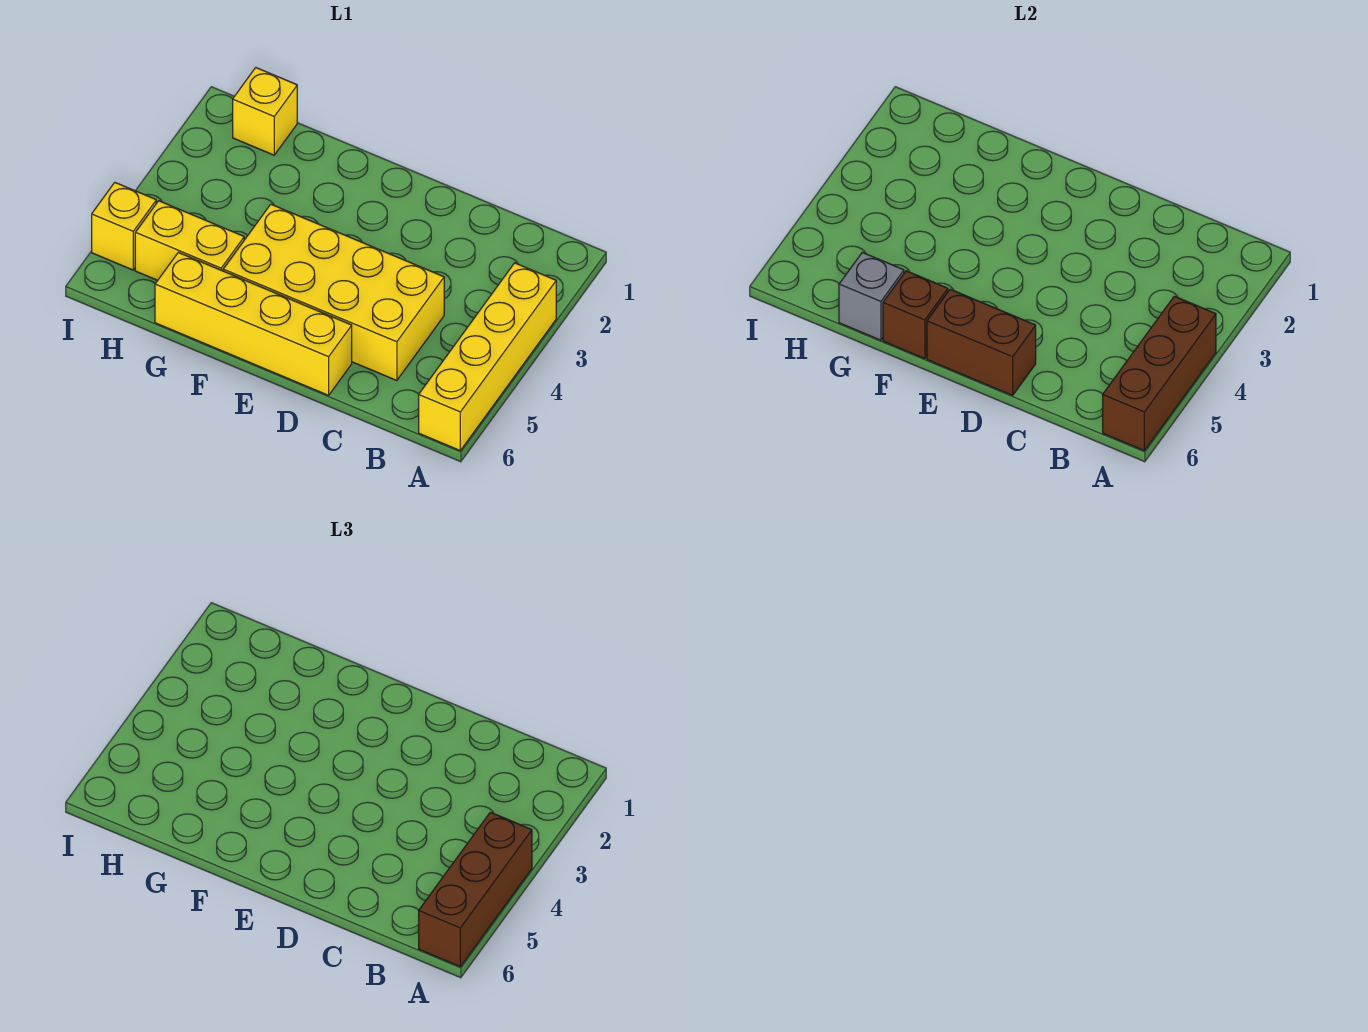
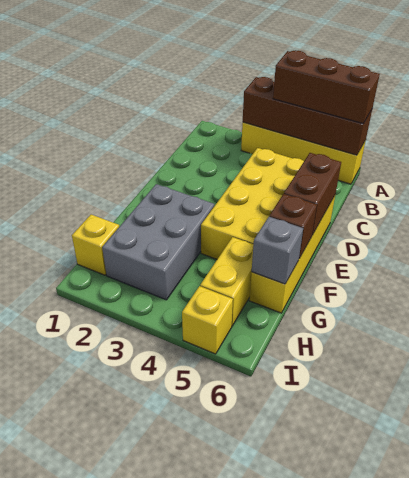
brown 1x3 brick [1103,296,1216,450] -> brown 1x4 brick [243,77,372,155]
none -> grey 2x3 brick [102,184,214,300]

